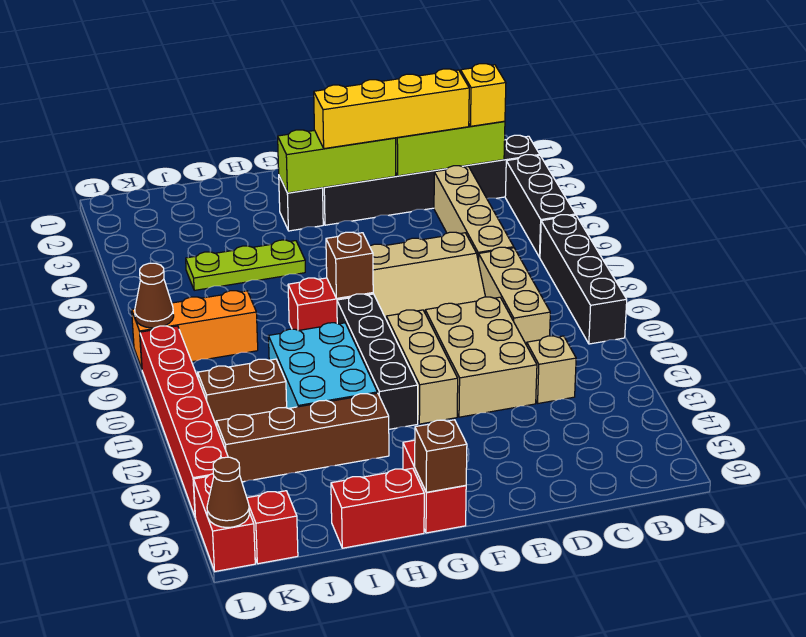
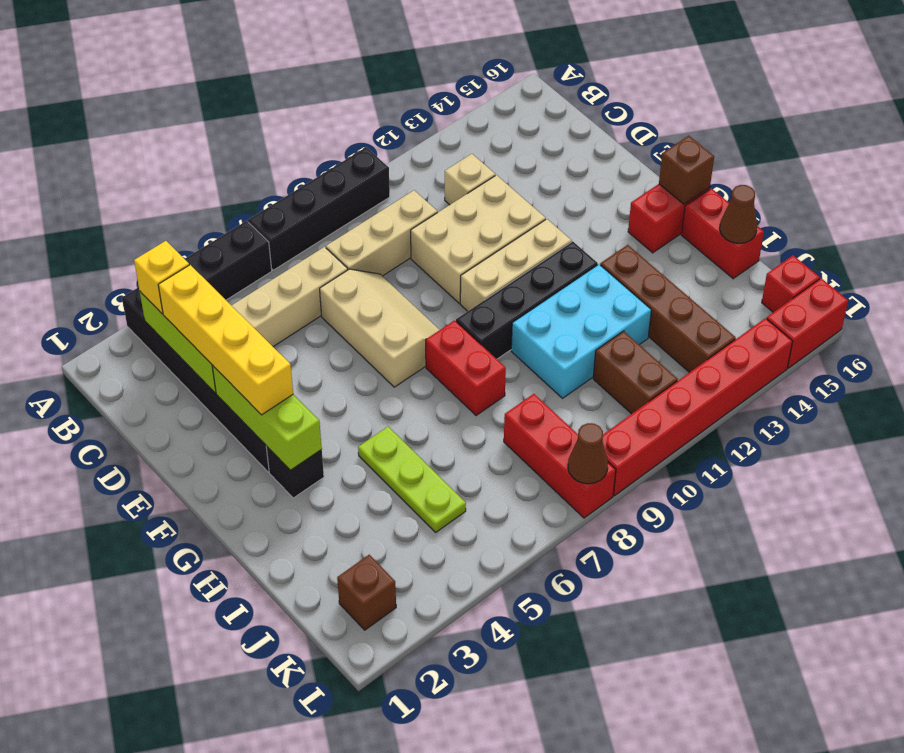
brown 1x1 brick [326,232,373,298] -> brown 1x1 brick moved to [337,555,396,630]
orange 1x3 brick [132,291,258,368] -> red 1x3 brick [504,394,616,518]
brown 1x1 cone [207,457,249,528] -> brown 1x1 cone moved to [720,185,757,243]

